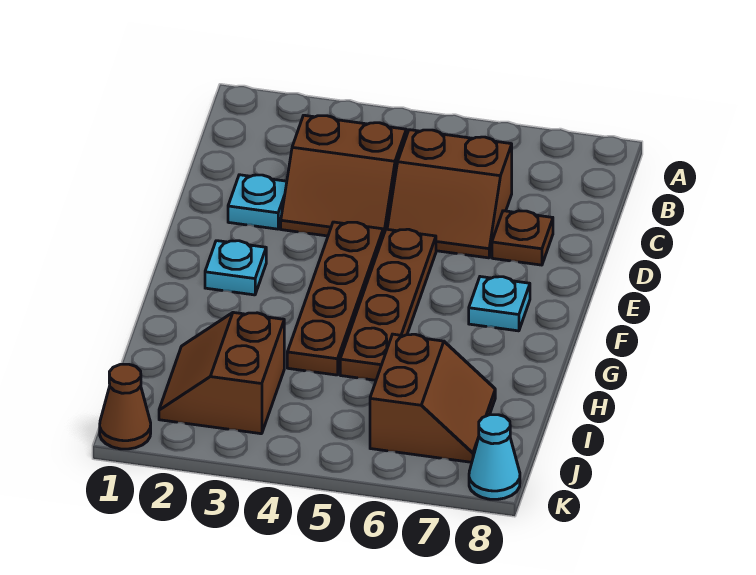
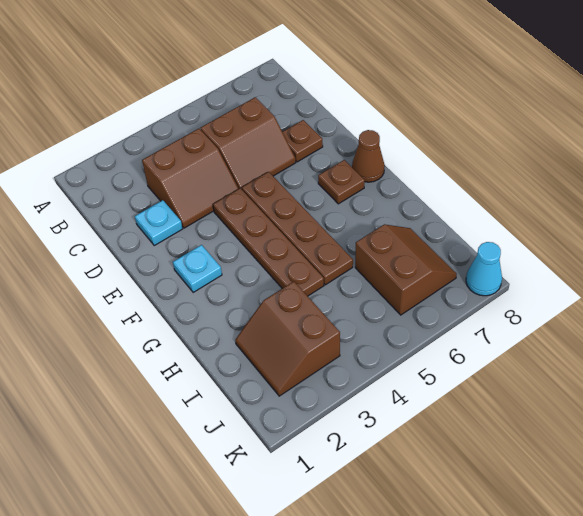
cyan 1x1 plate [469,277,530,331] -> brown 1x1 plate [318,160,365,204]
brown 1x1 cone [100,364,151,449] -> brown 1x1 cone moved to [352,130,385,182]

